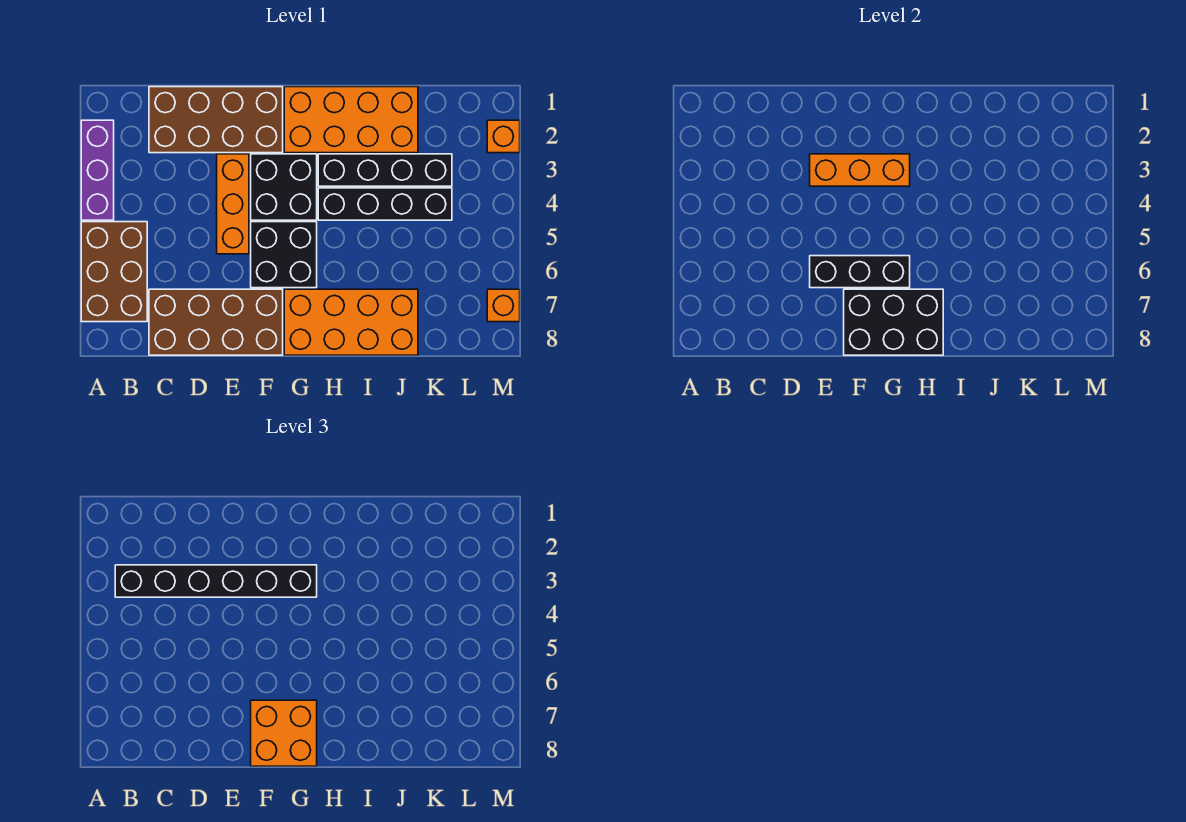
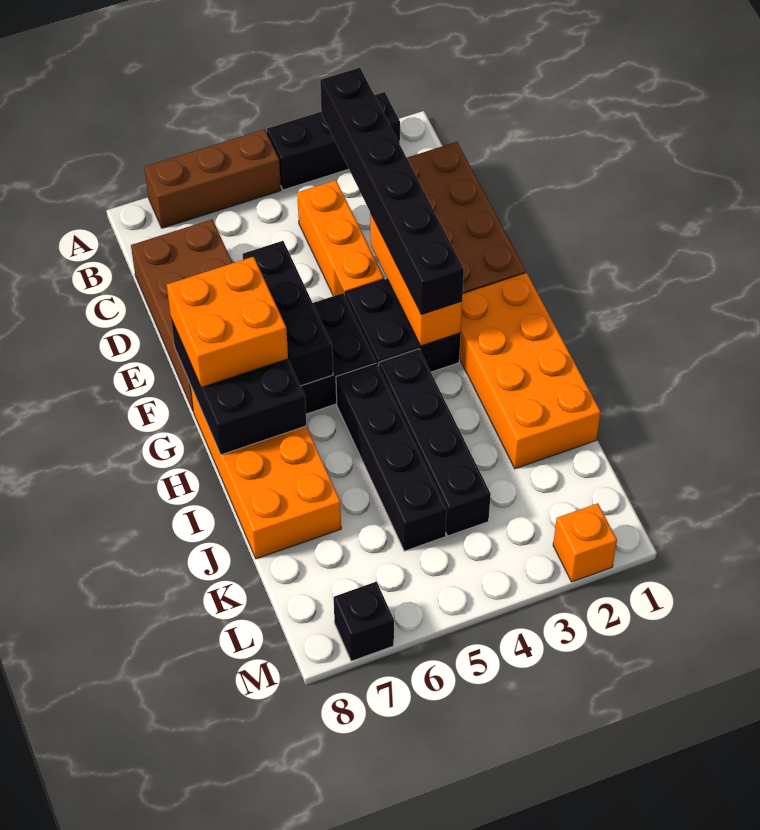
purple 1x3 brick [81,120,114,220] -> black 1x3 brick [267,92,400,190]
brown 2x3 brick [81,222,147,322] -> brown 1x3 brick [144,129,281,228]
orange 1x3 brick [217,154,249,254] -> orange 1x3 brick turned to [297,180,384,296]
black 1x4 brick [318,154,452,186] -> black 1x4 brick moved to [336,363,447,551]
orange 1x1 brick [487,289,520,322] -> black 1x1 brick [334,582,394,661]

